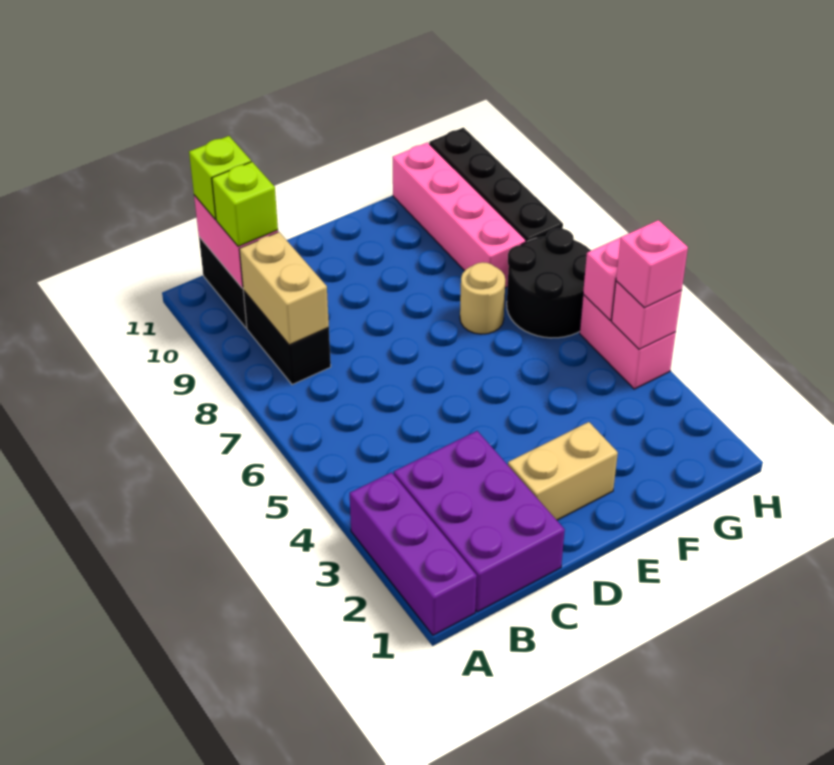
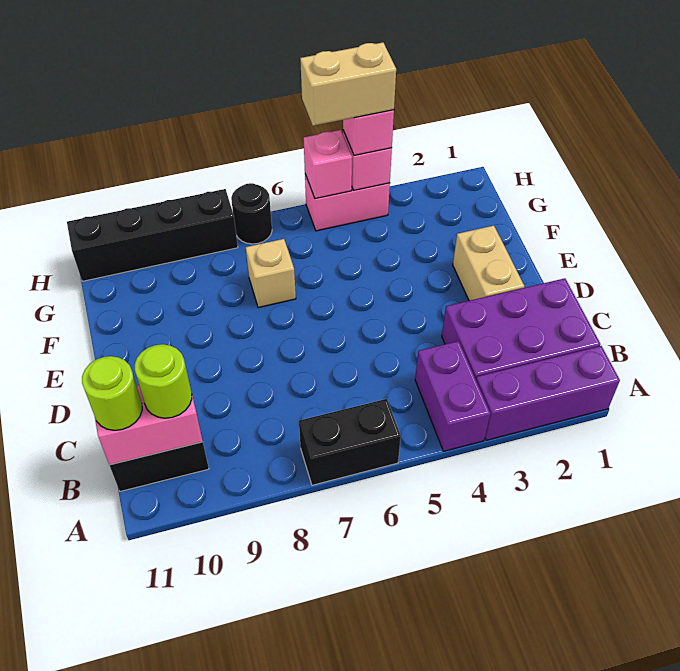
none -> purple 1x2 brick [415,341,490,451]
black 1x2 brick [243,290,331,385] -> black 1x2 brick moved to [299,399,401,485]
tan 1x2 brick [239,232,329,345] -> tan 1x2 brick moved to [300,42,396,126]
lime 1x1 brick [212,162,278,247] -> lime 1x1 round brick [135,344,192,418]
lime 1x1 brick [189,136,251,219] -> lime 1x1 round brick [82,356,142,430]
tan 1x1 round brick [460,262,505,334] -> tan 1x1 brick [246,239,296,308]
black 2x2 round brick [507,228,591,338] -> black 1x1 round brick [231,183,272,244]
pink 1x4 brick [393,142,526,288] -> none

